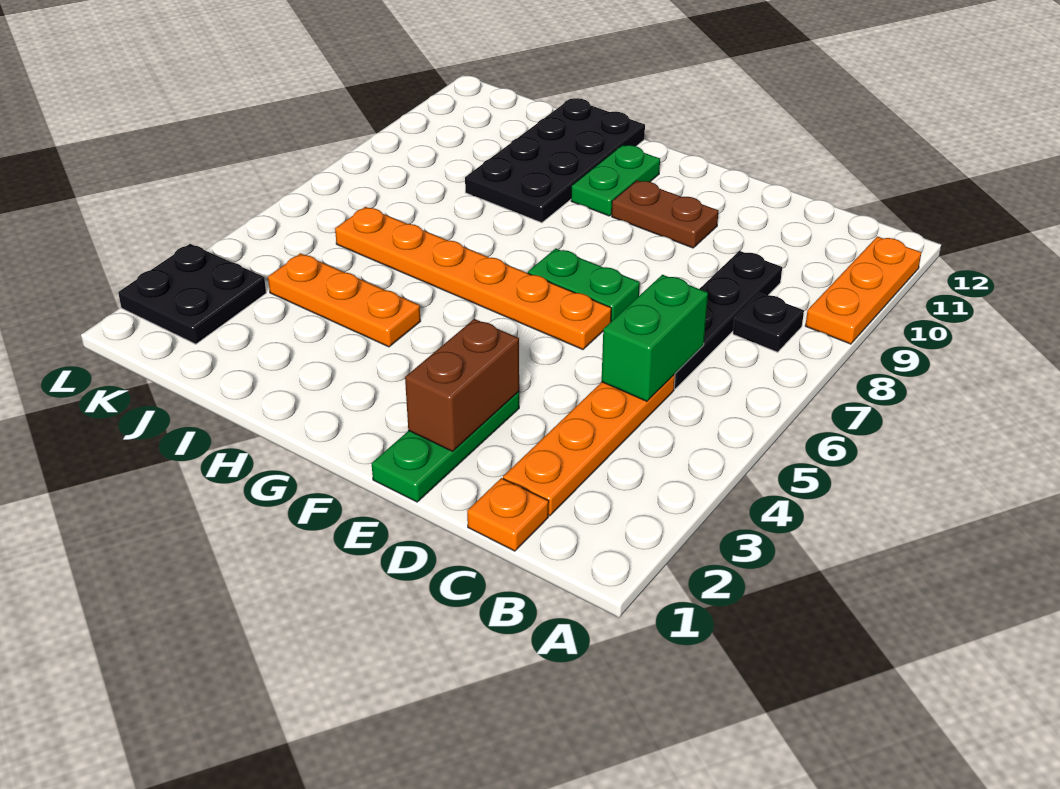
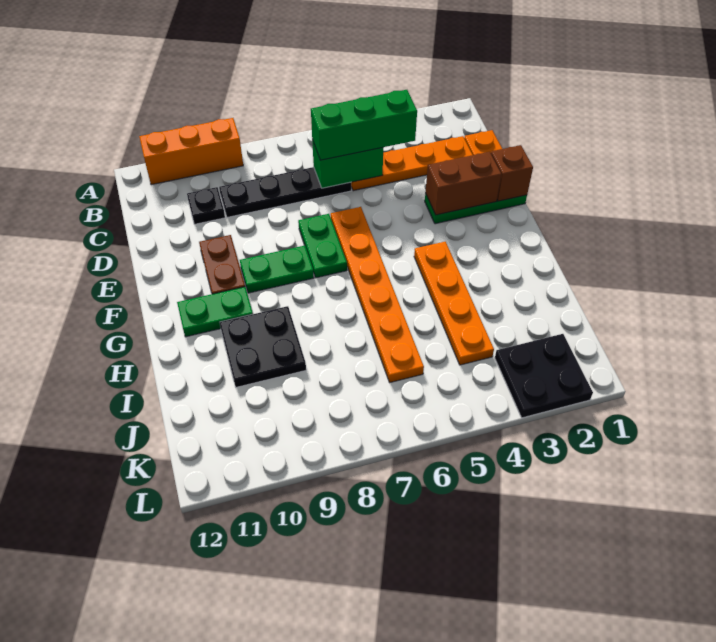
orange 1x3 plate [805,237,921,344] -> orange 1x3 brick [139,118,243,185]
black 1x1 plate [733,293,804,352] -> black 1x1 plate moved to [187,187,225,224]
none -> green 1x3 brick [311,90,417,160]
none -> brown 1x1 brick [491,145,533,201]
none -> green 1x2 plate [240,245,314,293]
orange 1x3 plate [268,253,421,347] -> orange 1x4 plate [414,242,494,365]
black 2x4 plate [465,98,645,223] -> black 2x2 plate [219,306,306,387]

